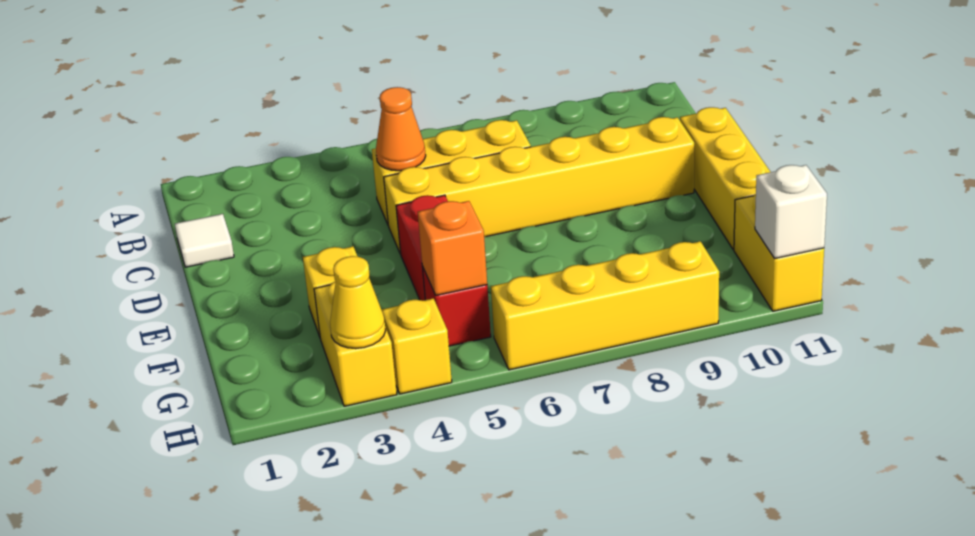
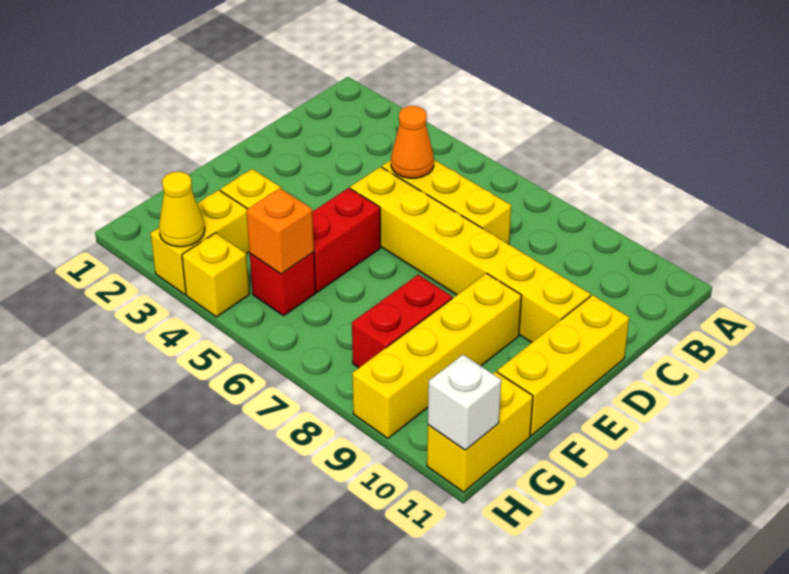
white 1x1 tile [175,214,234,267] -> none
none -> red 1x2 brick [352,275,452,368]
yellow 1x4 brick [491,241,719,370] -> yellow 1x4 brick turned to [352,273,522,438]

